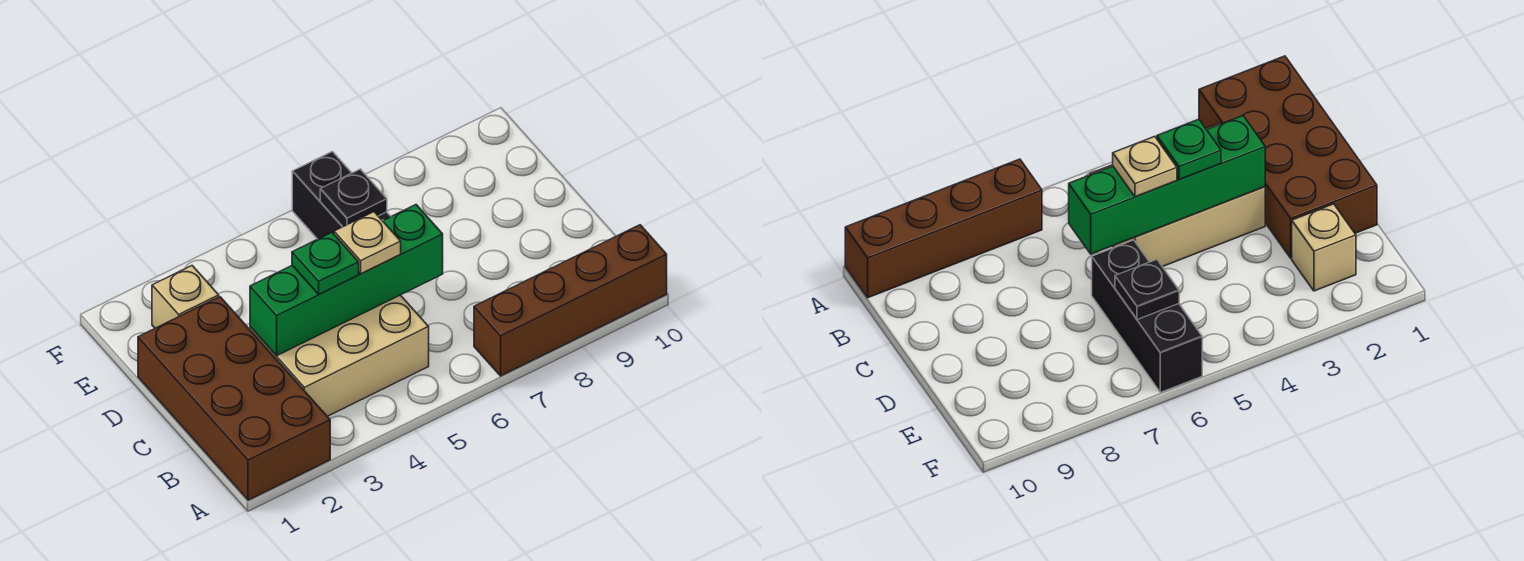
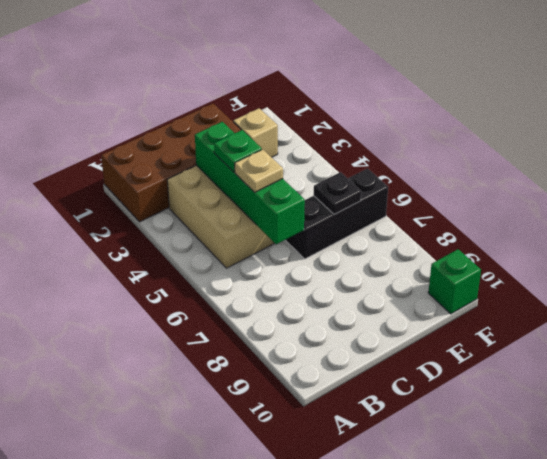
brown 1x4 brick [474,225,667,376] -> none
none -> green 1x1 brick [428,249,481,314]

